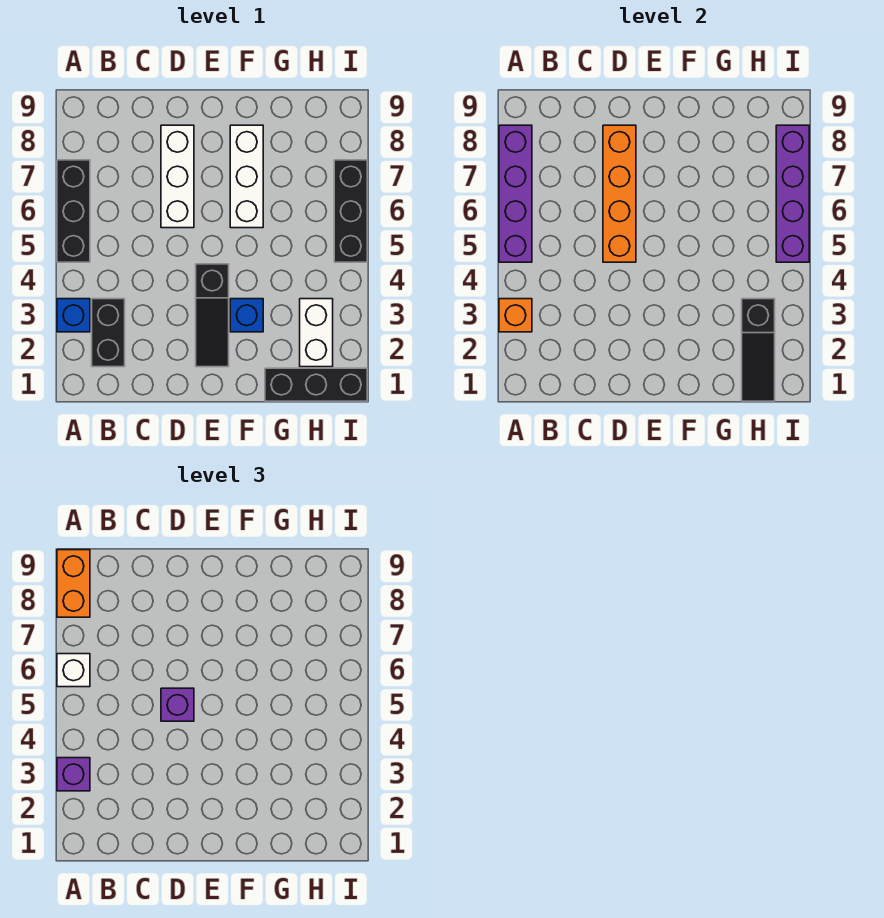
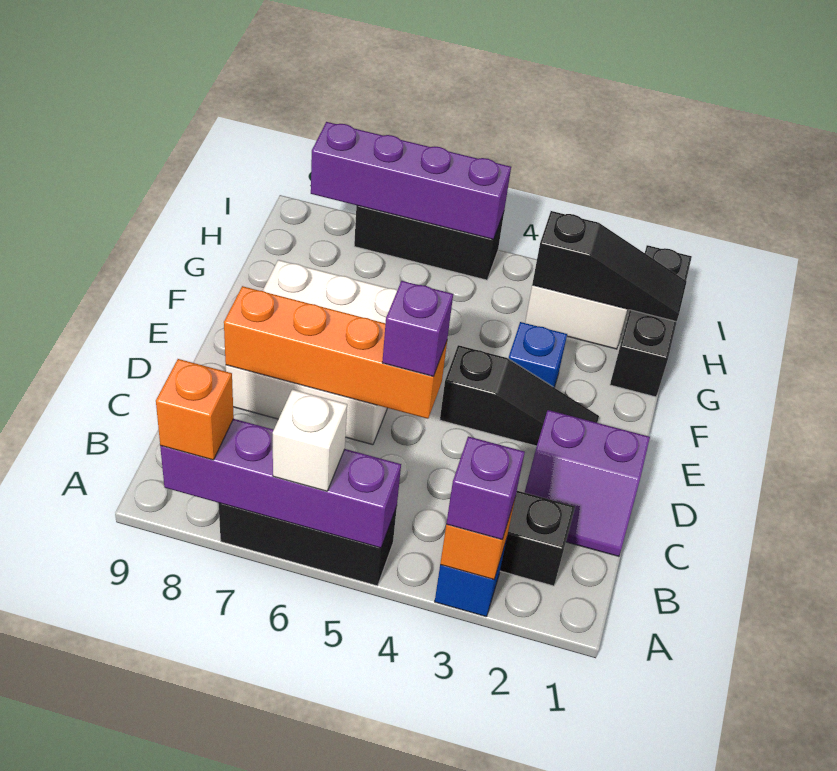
orange 1x2 brick [57,550,90,617] -> orange 1x1 brick [156,359,234,460]
none -> purple 2x2 slope [525,410,650,556]

